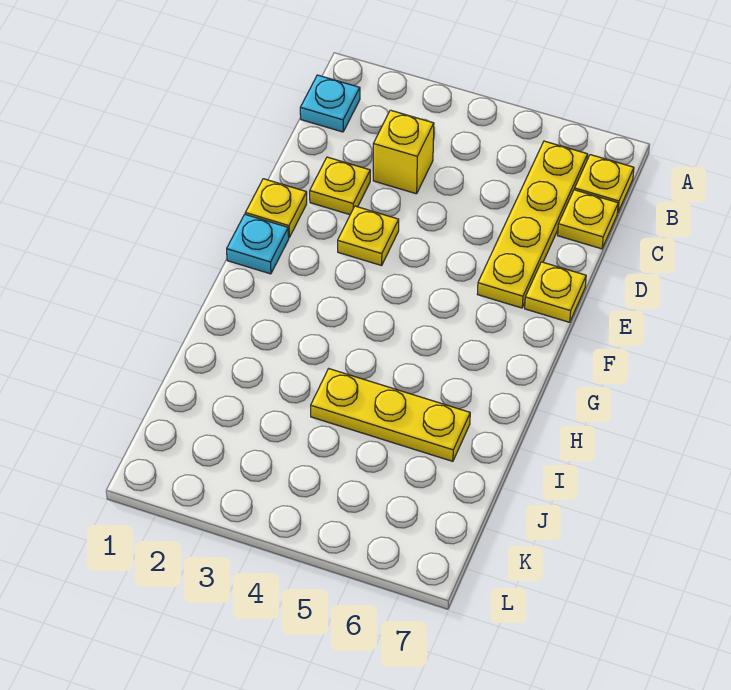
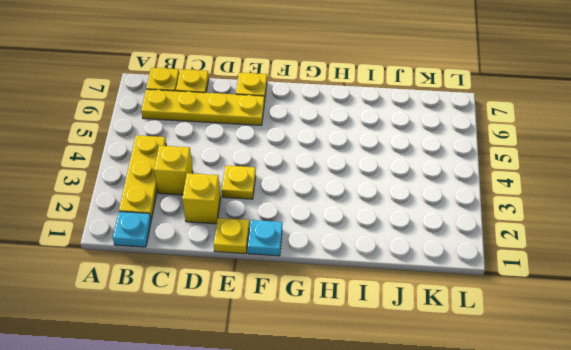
yellow 1x1 plate [310,157,370,215] -> yellow 1x1 brick [182,173,221,224]
yellow 1x3 plate [311,369,470,461] -> yellow 1x3 plate moved to [119,135,166,219]

